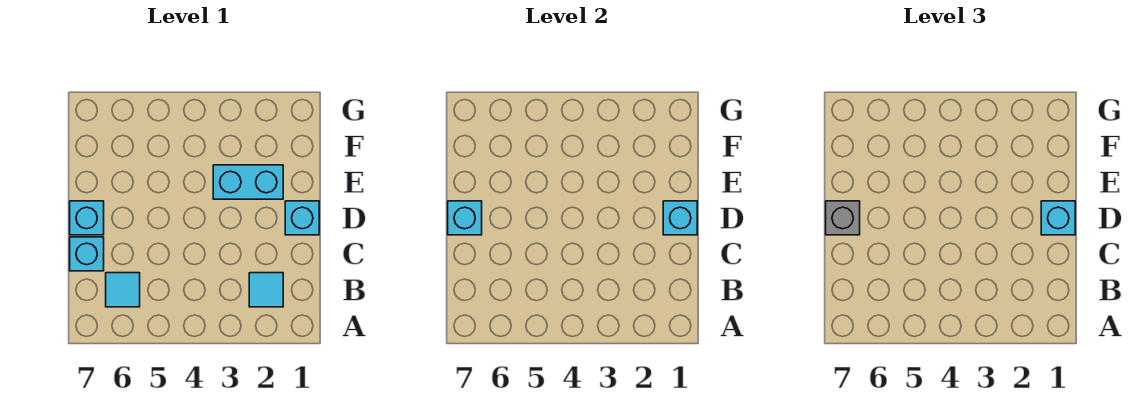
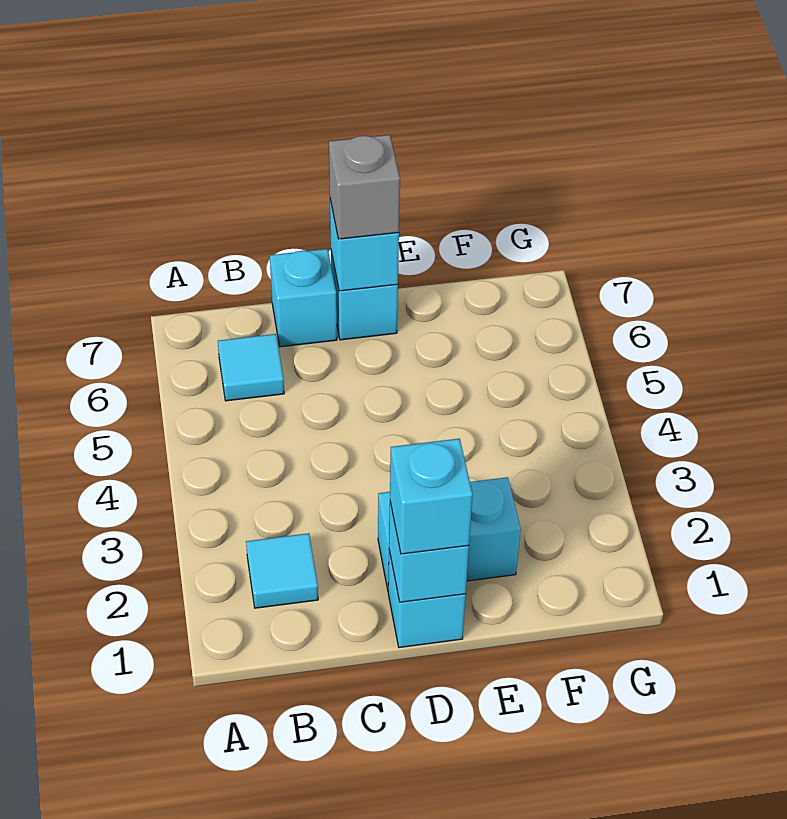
cyan 1x2 brick [213,165,283,199] -> cyan 1x2 brick turned to [378,477,521,590]

